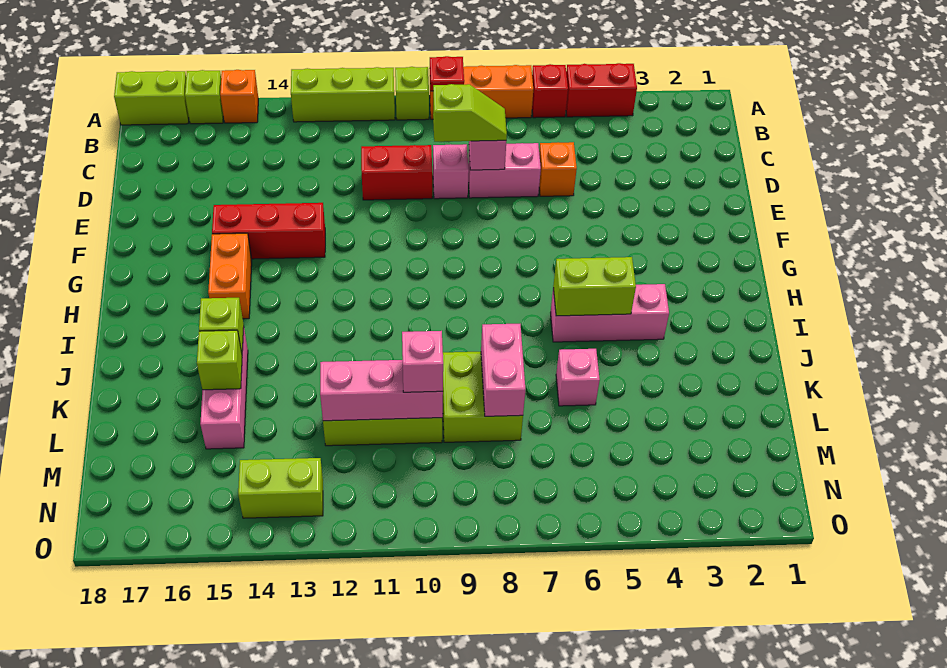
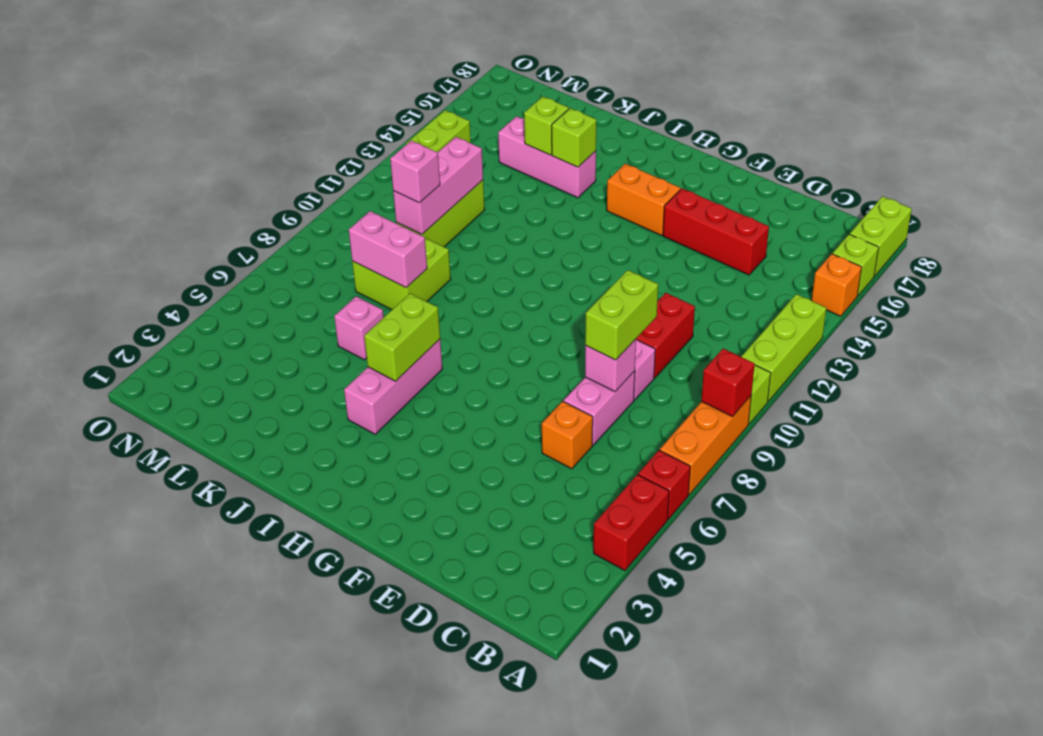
red 1x1 plate [430,56,464,91] -> red 1x1 brick [701,349,755,417]
lime 1x2 slope [433,84,507,142] -> lime 1x2 brick [585,270,658,360]
red 1x3 brick [212,203,325,259] -> red 1x3 brick turned to [663,189,769,275]

